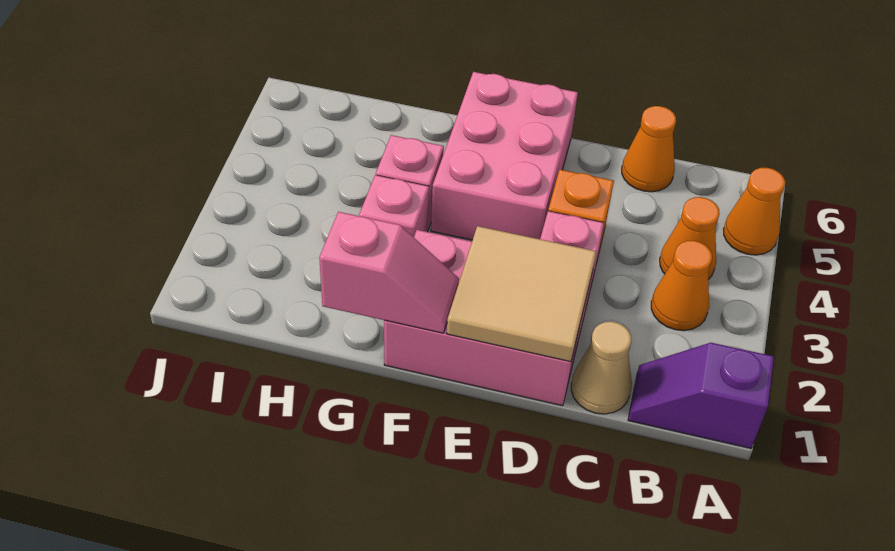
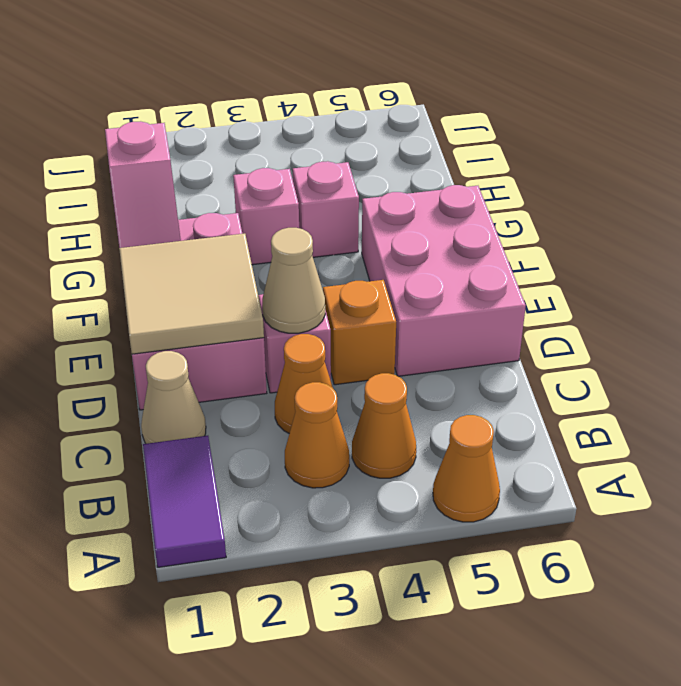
purple 1x2 slope [628,343,774,448] -> purple 1x2 tile [143,436,226,567]
orange 1x1 cone [622,106,676,192] -> orange 1x1 cone moved to [275,334,333,434]
none -> tan 1x1 cone [262,228,325,333]
pink 2x3 brick [431,72,578,240] -> pink 2x3 brick turned to [362,185,526,376]

